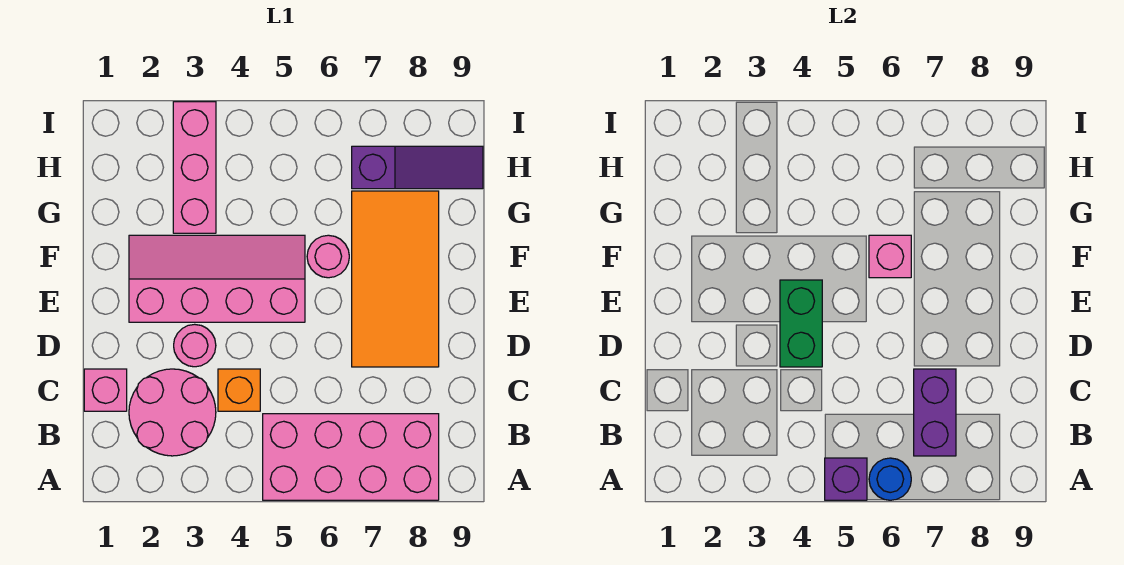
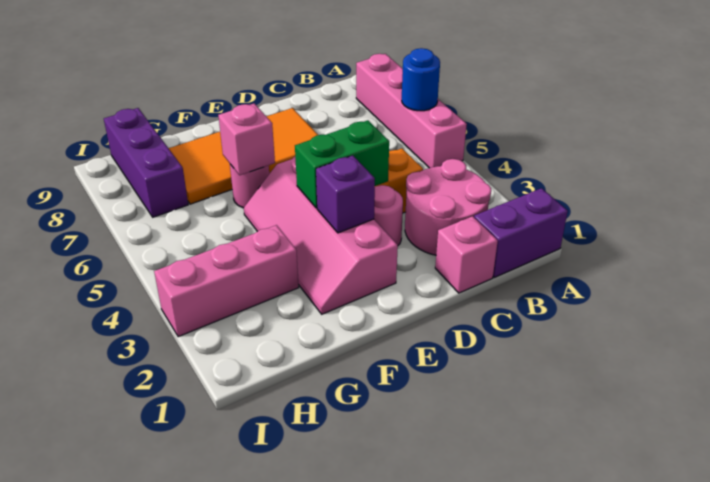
pink 2x4 brick [263,414,439,500] -> pink 1x4 brick [356,54,467,168]
purple 1x1 brick [825,458,867,500] -> purple 1x1 brick moved to [316,156,375,233]
purple 1x2 brick [914,369,956,456] -> purple 1x2 brick moved to [474,188,568,277]
purple 1x3 slope [352,146,483,189] -> purple 1x3 brick [104,108,188,217]

